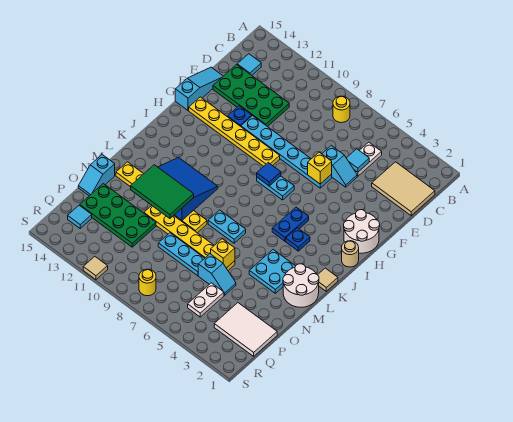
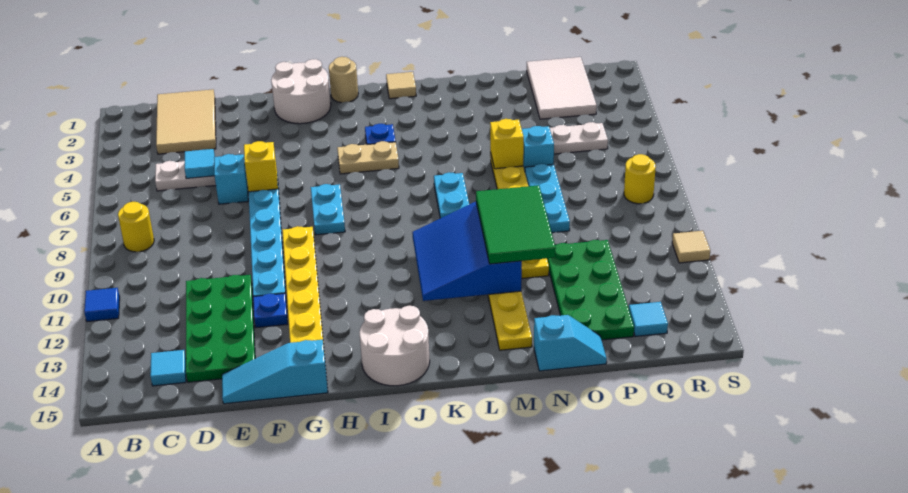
blue 1x1 tile [257,163,281,186] -> blue 1x1 tile moved to [84,288,120,322]
blue 1x2 plate [272,207,309,241] -> tan 1x2 plate [337,141,399,174]
white 2x2 round brick [283,264,319,307] -> white 2x2 round brick moved to [360,306,430,386]
cyan 2x2 plate [249,250,295,293] -> none

